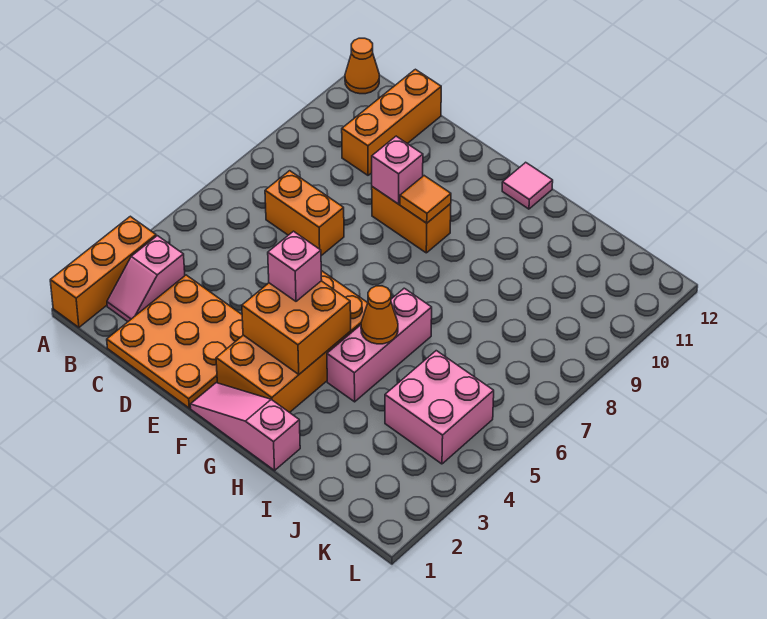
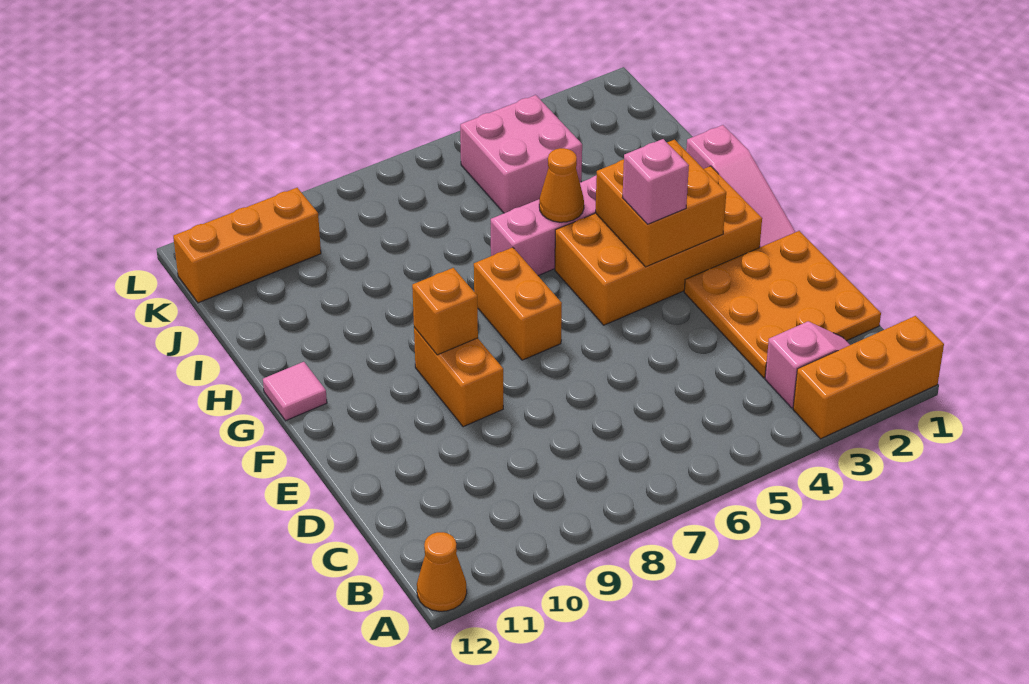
orange 1x2 brick [265,171,344,256] -> orange 1x2 brick moved to [474,247,562,360]
orange 1x3 brick [342,69,441,175] -> orange 1x3 brick moved to [173,188,321,303]
pink 1x1 brick [372,136,423,204] -> none
orange 1x1 tile [400,176,451,223] -> orange 1x1 brick [412,268,478,355]

